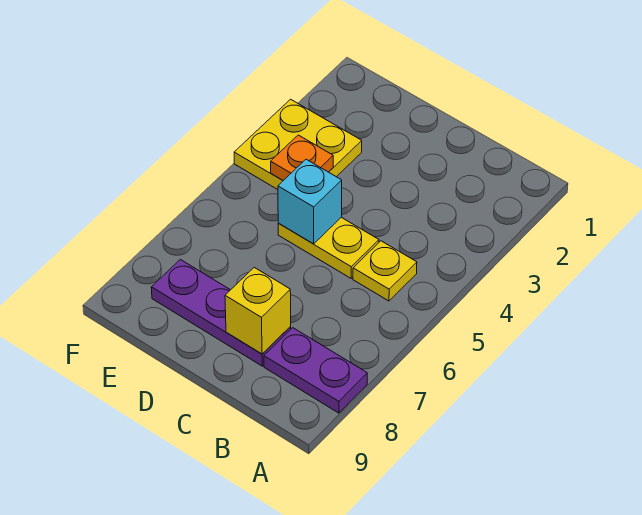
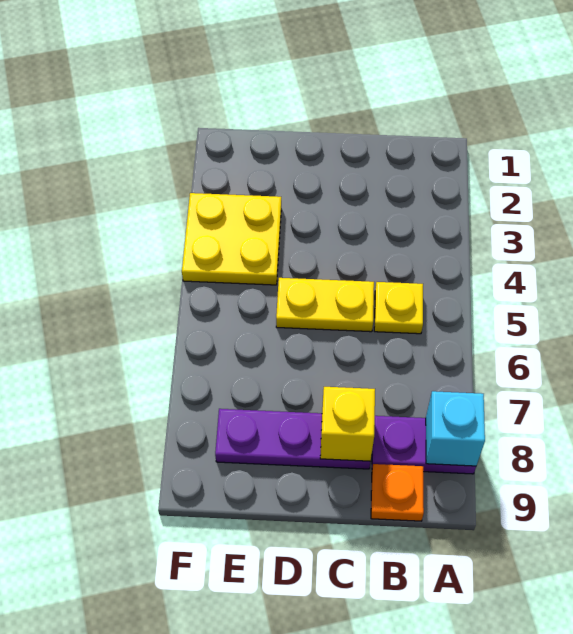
cyan 1x1 brick [278,159,342,244] -> cyan 1x1 brick moved to [426,391,485,466]
orange 1x1 plate [271,135,333,180] -> orange 1x1 plate moved to [371,464,424,521]

